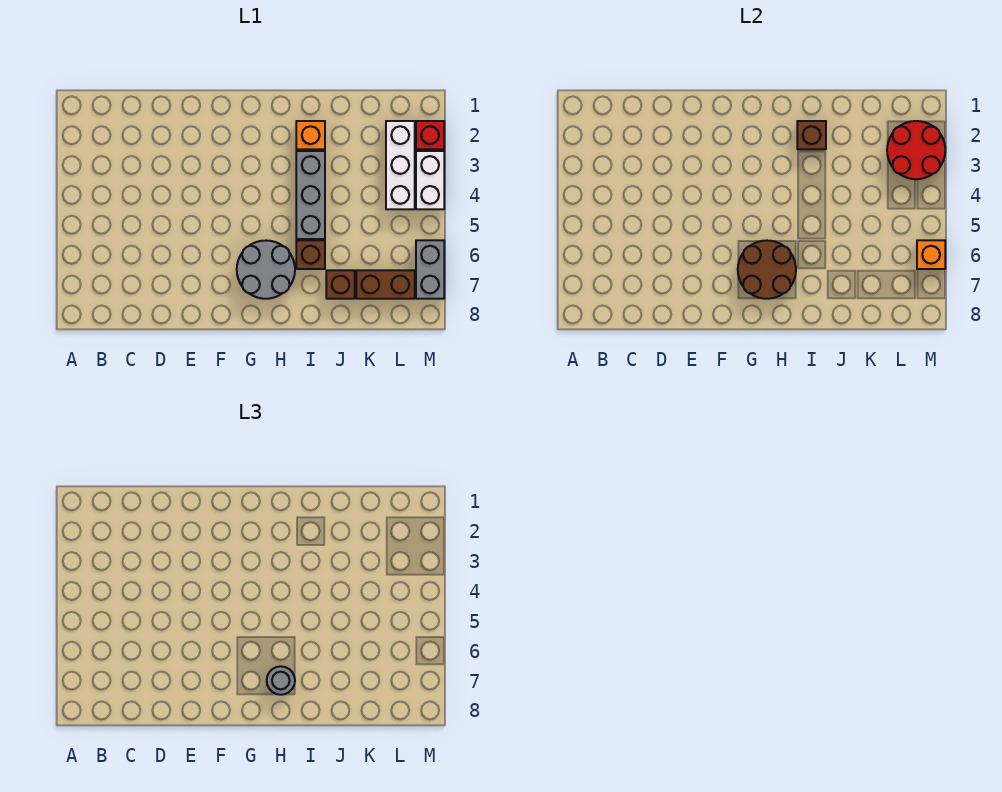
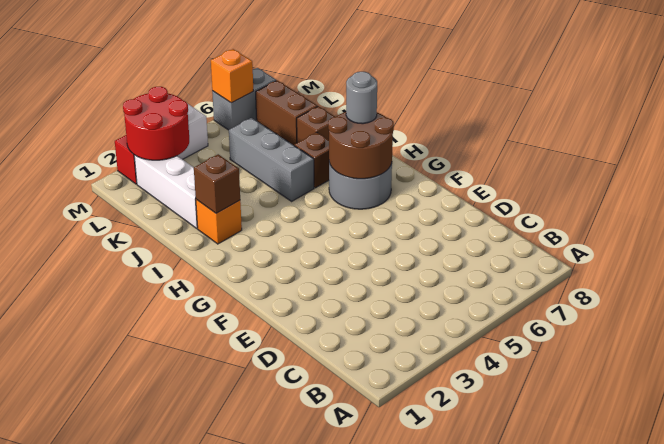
grey 1x3 brick [296,151,325,239] -> grey 1x3 brick turned to [229,118,314,201]
white 1x3 brick [386,121,415,209] -> white 1x3 brick turned to [134,155,198,228]

